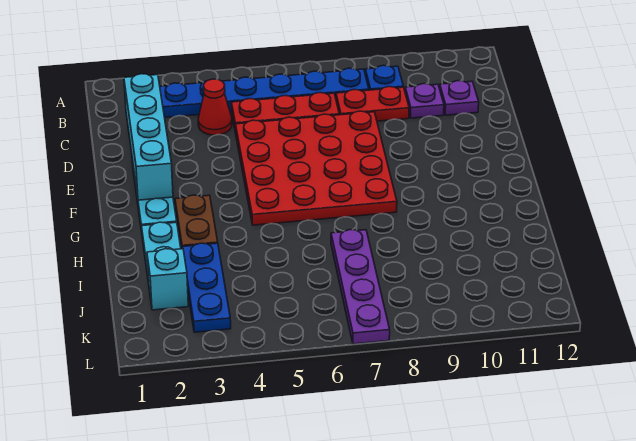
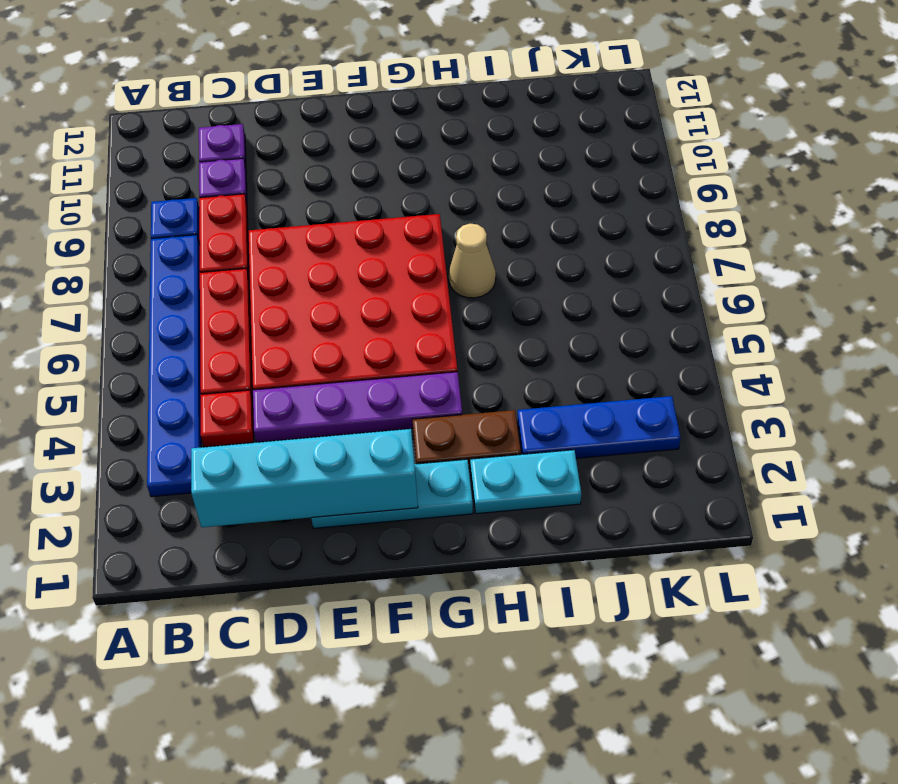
red 1x1 cone [198,79,232,135] -> red 1x1 plate [201,390,254,447]
none -> tan 1x1 cone [449,224,496,298]
purple 1x4 plate [331,230,390,344] -> purple 1x4 plate moved to [253,372,462,442]
cyan 1x1 brick [147,248,188,310] -> none

